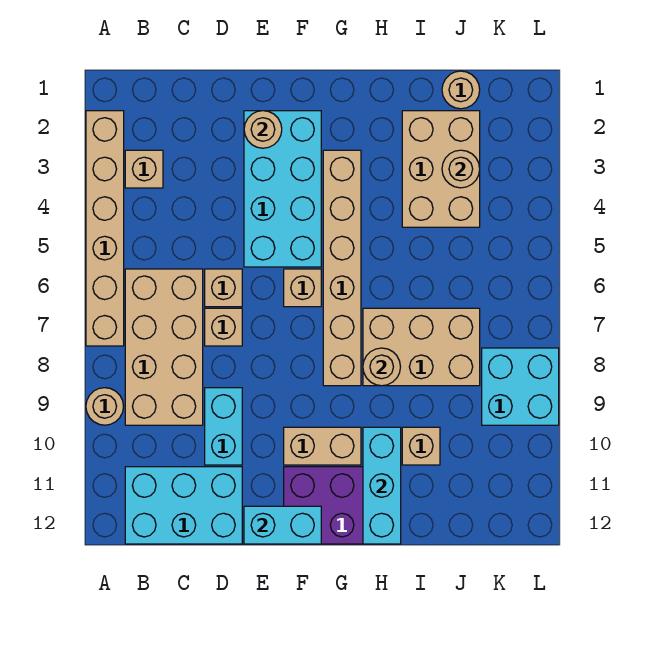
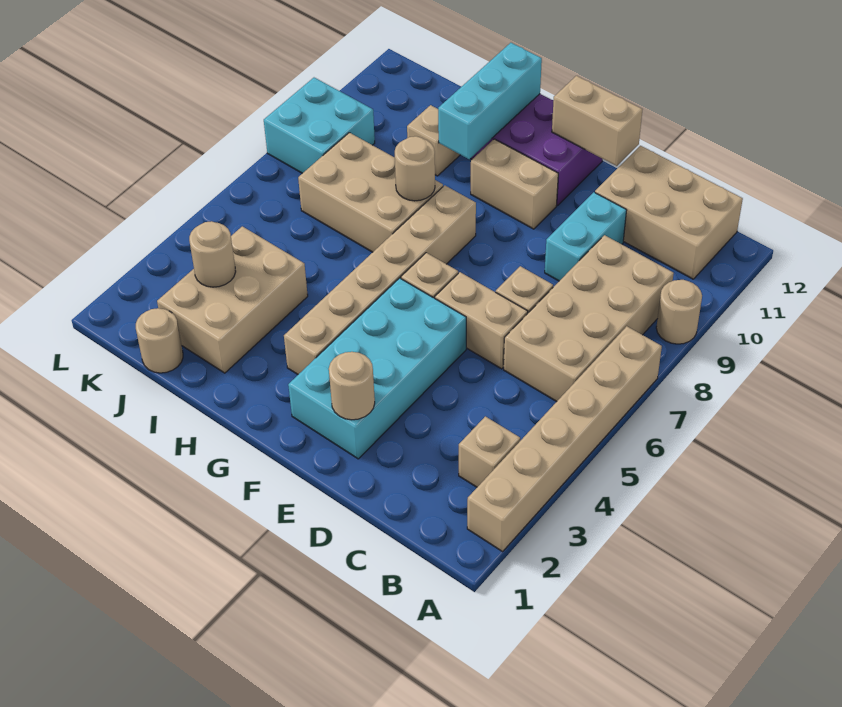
cyan 2x3 brick [125,467,242,544] -> tan 2x3 brick [595,146,743,279]
tan 1x1 brick [205,269,242,307] -> tan 1x2 brick [435,272,528,369]
cyan 1x2 brick [244,506,321,544] -> tan 1x2 brick [552,76,643,166]

